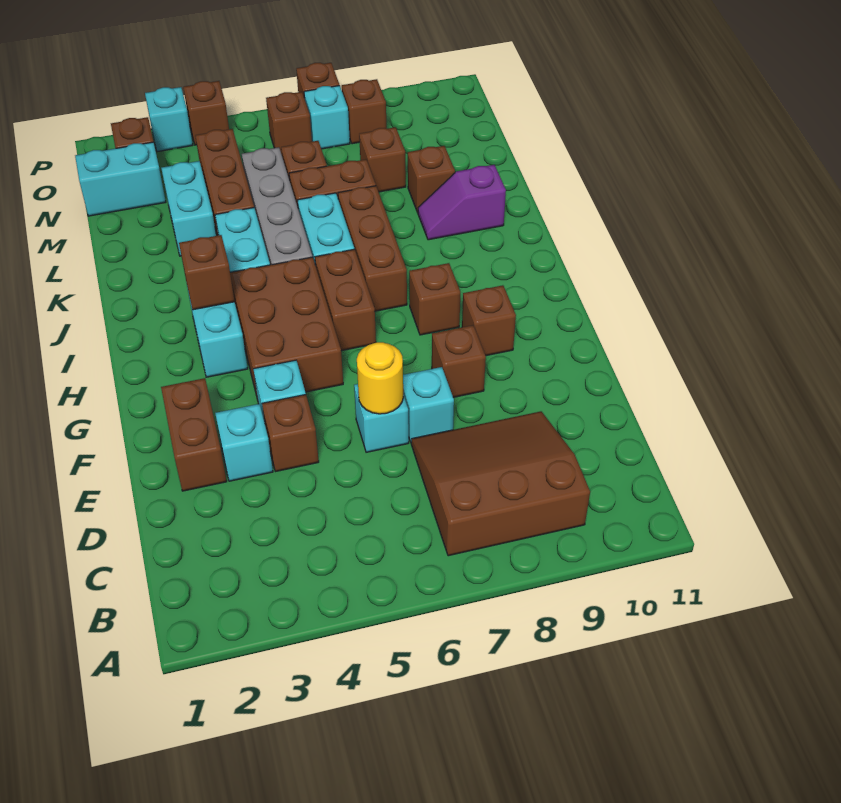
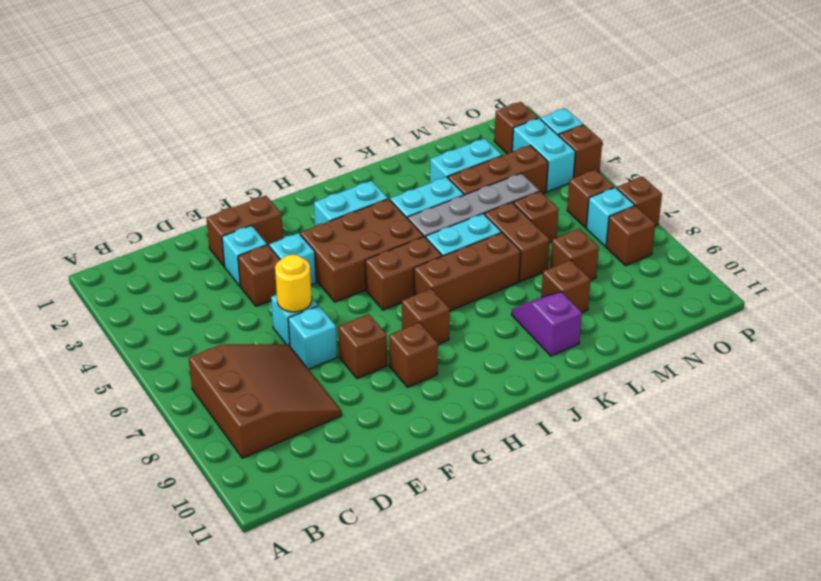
brown 1x1 brick [179,235,235,310] -> none
cyan 1x2 brick [75,142,166,216] -> cyan 1x2 brick moved to [512,118,575,192]

